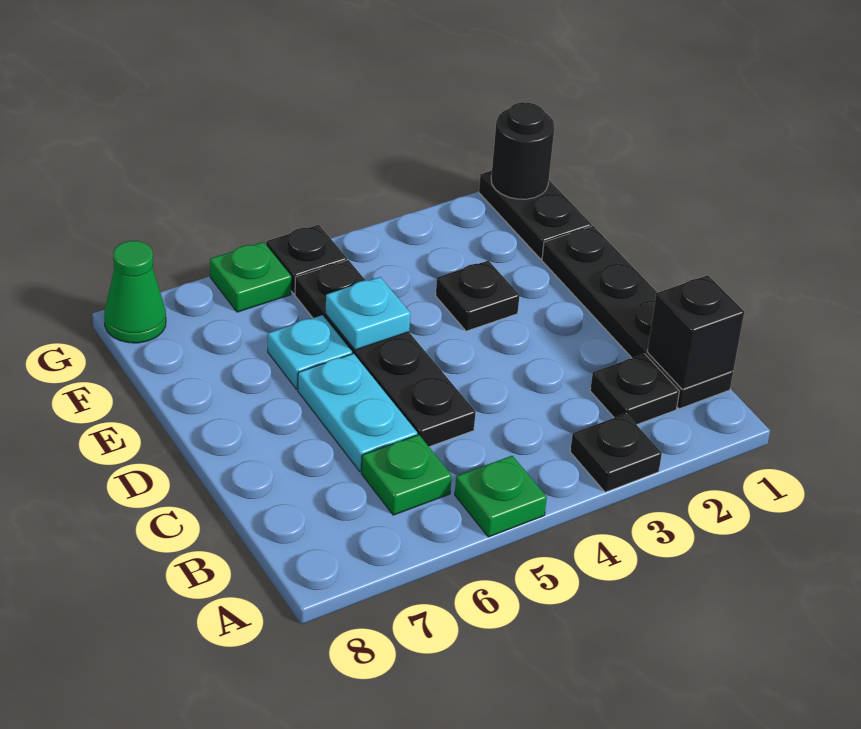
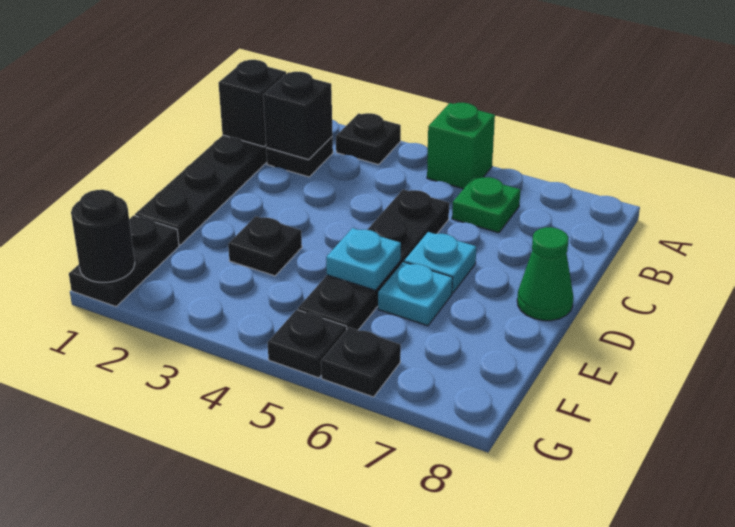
green 1x1 plate [455,456,547,537] -> green 1x1 brick [427,103,495,189]
none -> black 1x1 brick [263,72,333,160]
cyan 1x2 plate [298,354,417,472] -> cyan 1x1 plate [404,232,476,293]
green 1x1 plate [210,242,291,312] -> black 1x1 plate [321,327,401,397]
green 1x1 cone [104,241,166,343] -> green 1x1 cone moved to [517,227,573,321]

